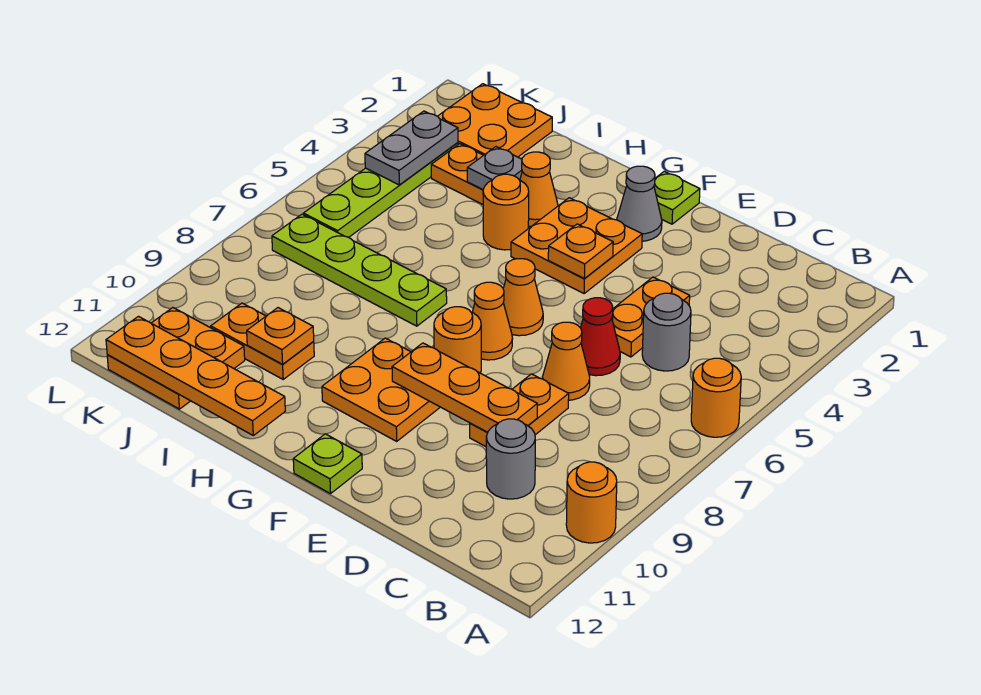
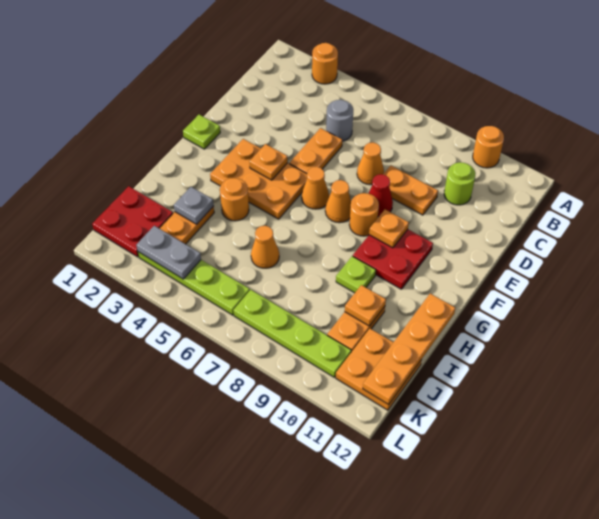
orange 1x1 round brick [691,358,741,437] -> orange 1x1 round brick moved to [312,43,338,84]
grey 1x1 round brick [486,419,535,499] -> lime 1x1 round brick [444,162,476,205]
orange 1x2 plate [612,277,690,357] -> orange 1x2 plate turned to [289,128,342,173]
red 1x1 cone [580,298,620,376] -> red 1x1 cone moved to [369,174,393,217]
orange 1x3 plate [392,343,537,432] -> orange 1x1 plate [369,210,409,248]
grey 1x1 cone [617,166,662,241] -> none
orange 2x2 plate [511,198,642,293] -> orange 2x3 plate [210,139,307,219]
orange 2x2 plate [322,338,440,441] -> red 2x2 plate [353,229,433,289]
lime 1x1 plate [293,434,362,494] -> lime 1x1 plate moved to [336,256,376,293]
orange 1x1 cone [520,152,558,227] -> orange 1x1 cone moved to [251,226,279,268]
lime 1x4 plate [272,214,447,326] -> lime 1x4 plate turned to [233,290,351,377]
orange 2x2 plate [438,84,552,157] -> red 2x2 plate [92,186,173,257]

